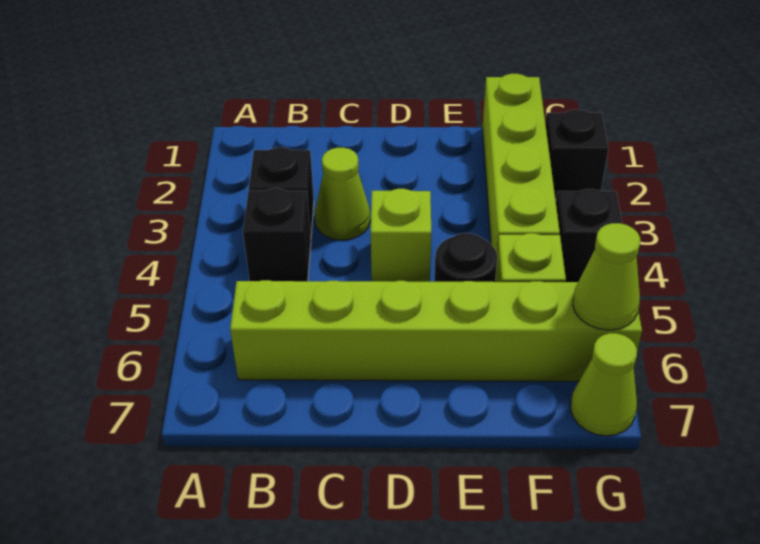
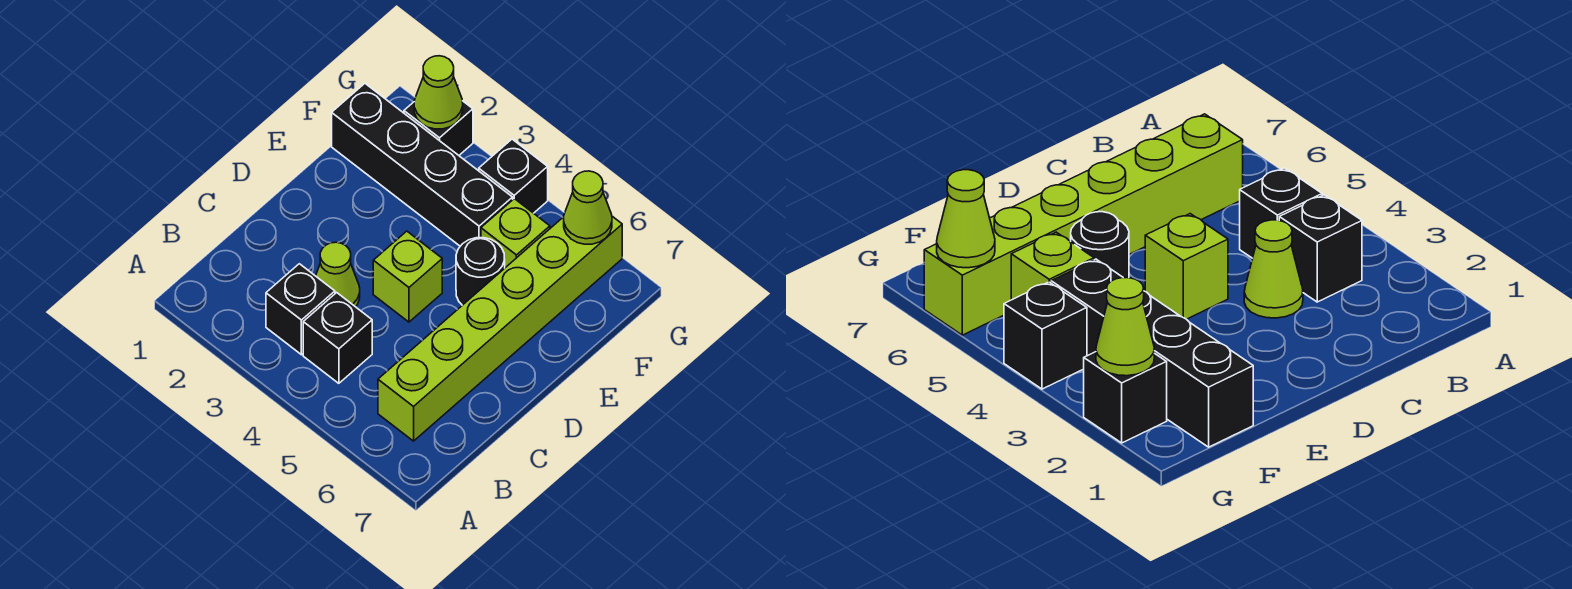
lime 1x4 brick [482,74,560,253] -> black 1x4 brick [332,84,513,246]
lime 1x1 cone [571,333,637,436] -> lime 1x1 cone moved to [414,56,463,129]

